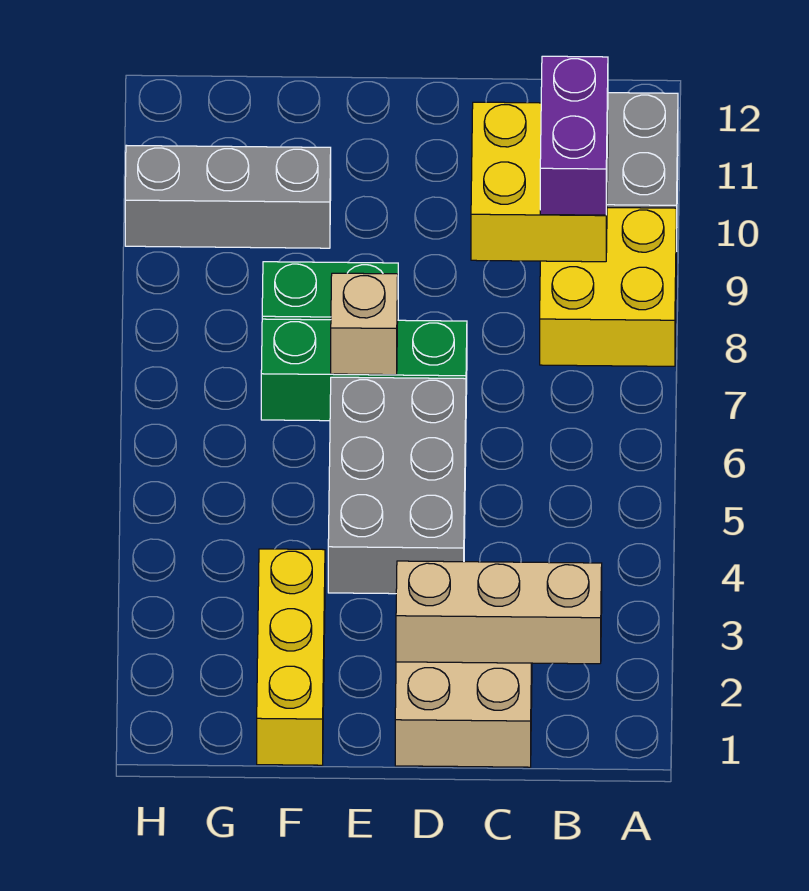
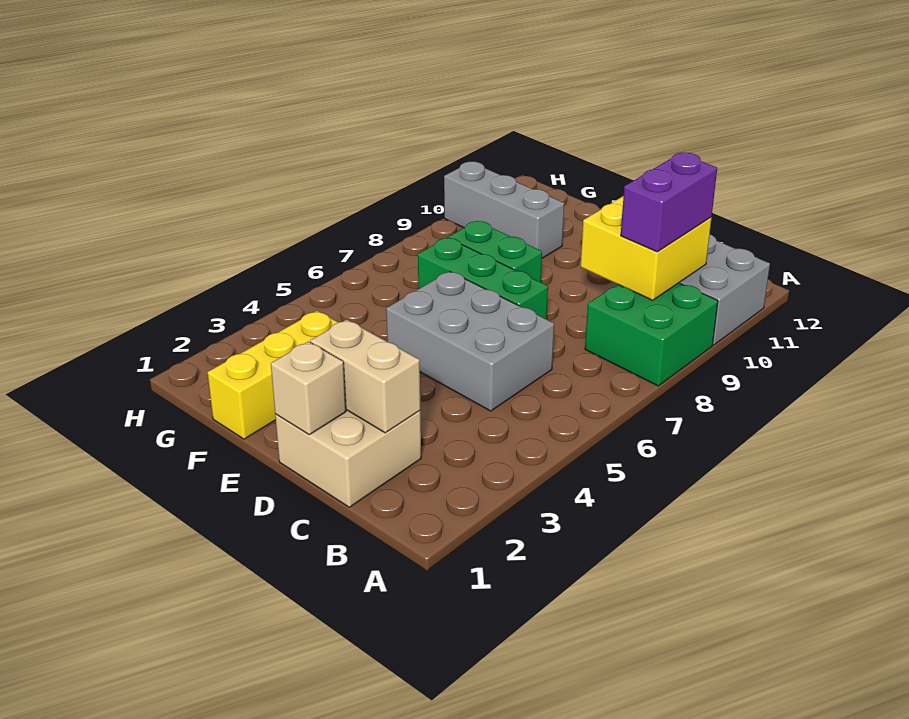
yellow 2x2 brick [540,208,676,366] -> green 2x2 brick [585,283,718,386]
tan 1x3 brick [396,561,602,664] -> tan 1x2 brick [310,320,420,433]
grey 2x3 brick [328,377,466,594] -> grey 2x3 brick turned to [386,271,554,411]
tan 1x1 brick [331,273,398,375] -> tan 1x1 brick moved to [271,341,346,435]

